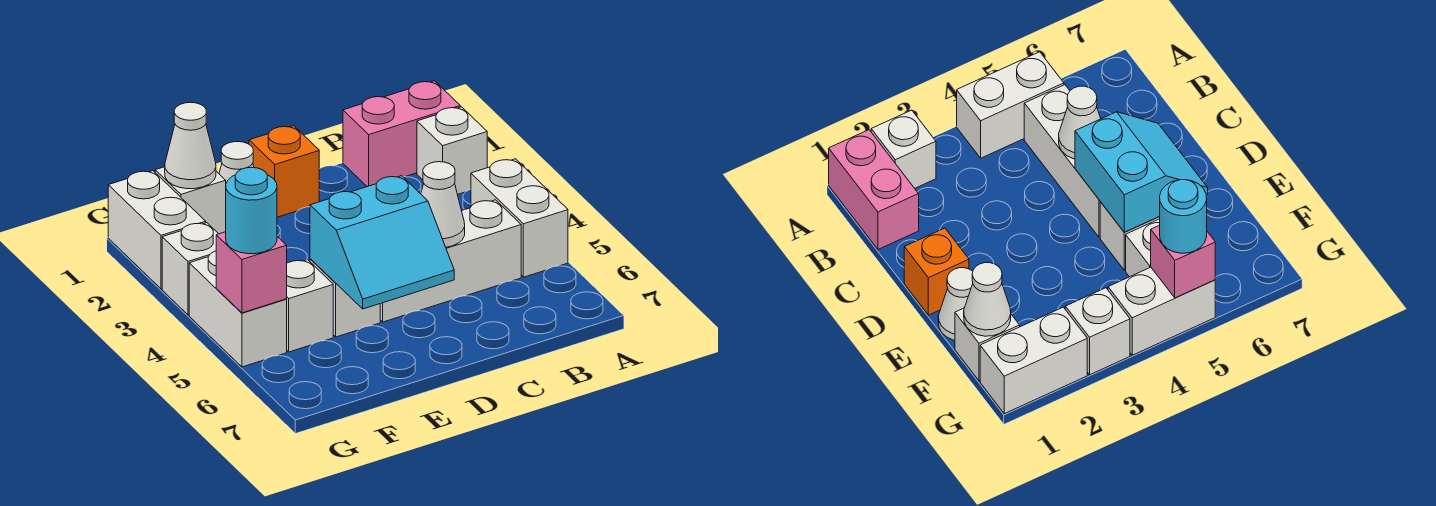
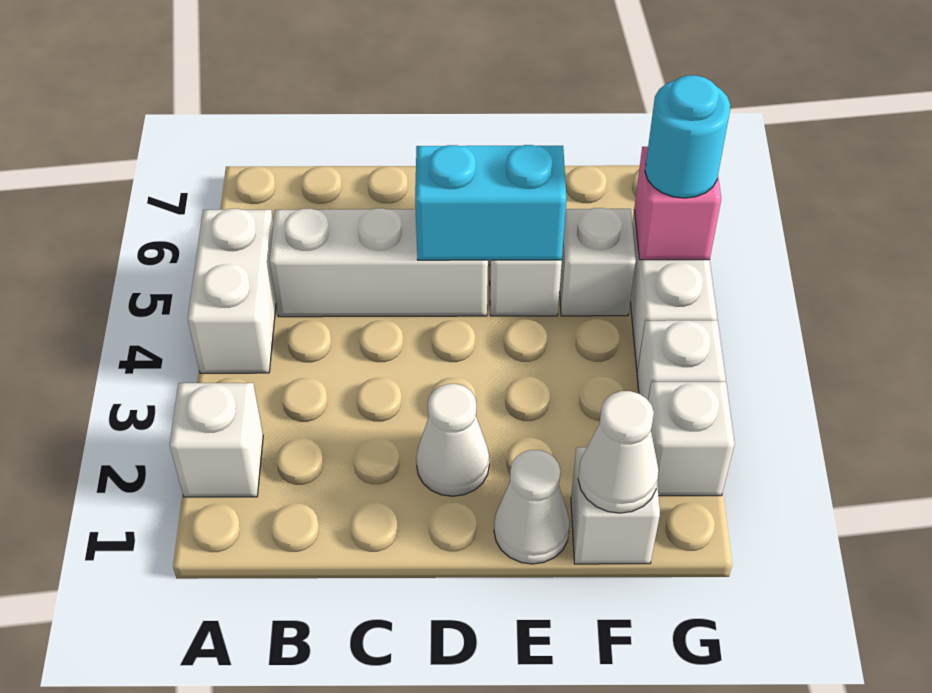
pink 1x2 brick [343,81,460,187] -> none
white 1x1 cone [421,162,465,247] -> white 1x1 cone moved to [416,384,489,496]
orange 1x1 brick [249,126,319,217] -> none
white 1x2 brick [108,171,206,289] -> white 1x1 brick [648,382,735,496]

